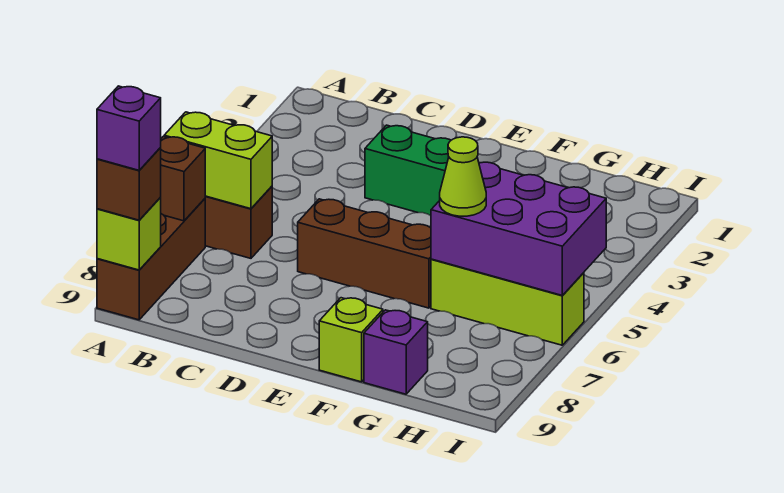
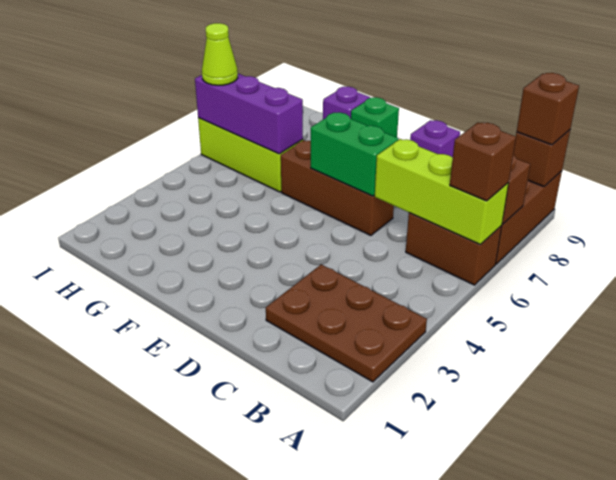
none -> brown 2x3 plate [266,264,427,382]
lime 1x2 brick [164,112,272,209] -> lime 1x3 brick [375,139,508,245]
none -> brown 1x1 brick [450,123,516,201]
lime 1x1 brick [97,198,161,270] -> brown 1x1 brick [513,130,570,187]
purple 1x1 brick [97,86,161,170] -> purple 1x1 brick moved to [410,120,460,157]
green 1x2 brick [365,125,451,216] -> green 1x2 brick moved to [311,112,399,196]
lime 1x1 brick [319,298,383,382] -> green 1x1 brick [351,97,399,137]
purple 2x3 brick [431,162,606,296] -> purple 1x3 brick [195,73,303,154]
lime 1x1 cone [440,137,486,216] -> lime 1x1 cone moved to [202,23,238,85]

